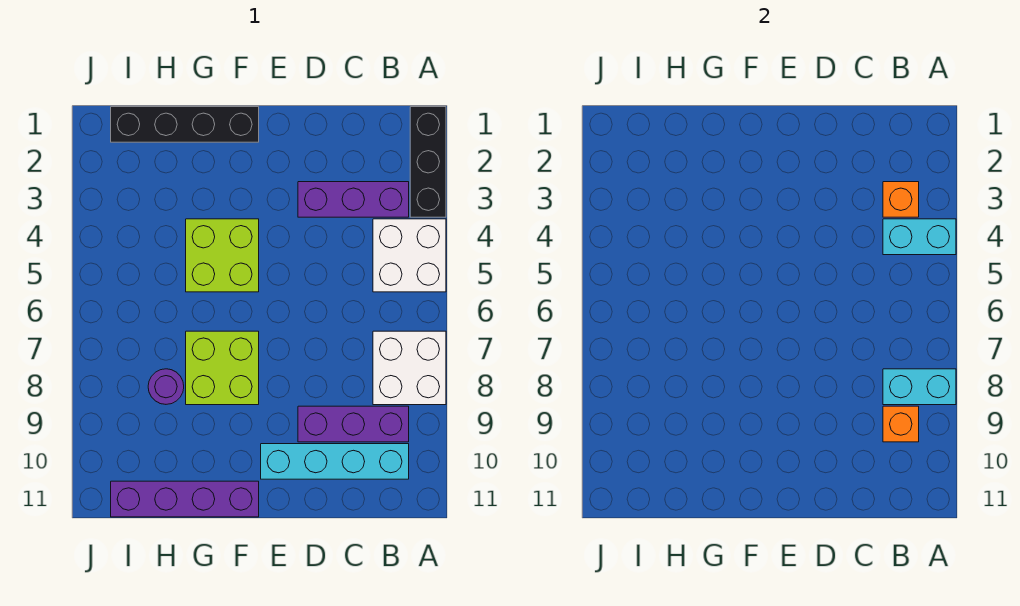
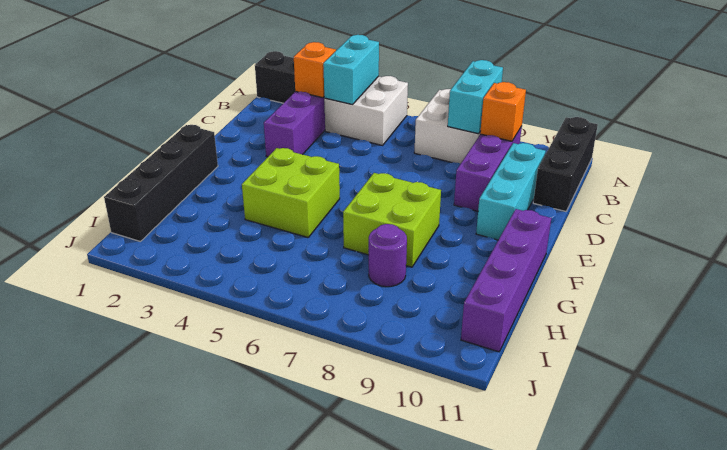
none -> black 1x3 brick [533,117,598,211]
cyan 1x4 brick [261,444,409,479] -> cyan 1x3 brick [476,143,546,240]

